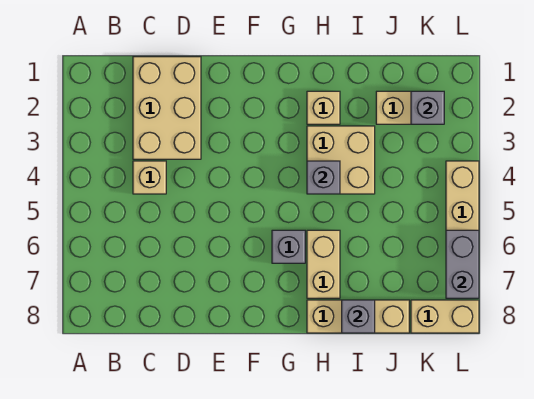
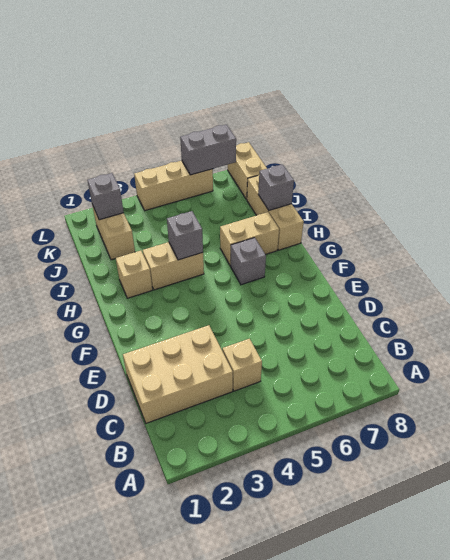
tan 2x2 brick [307,126,375,194] -> tan 1x2 brick [143,242,204,290]

